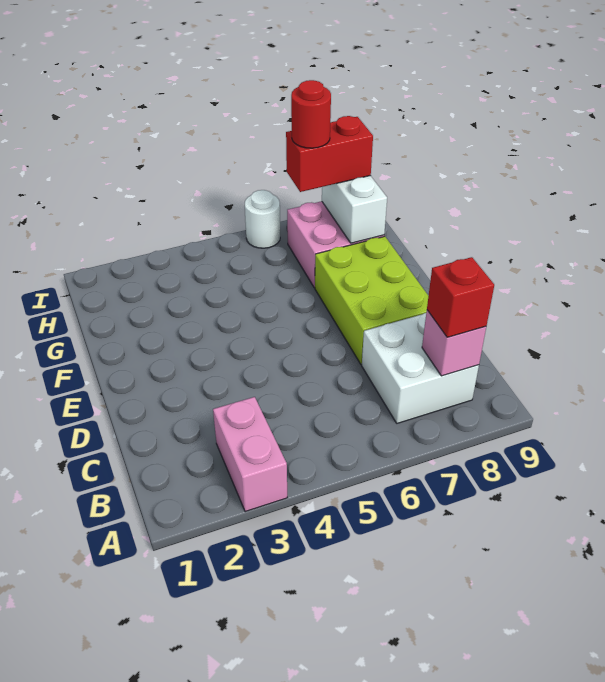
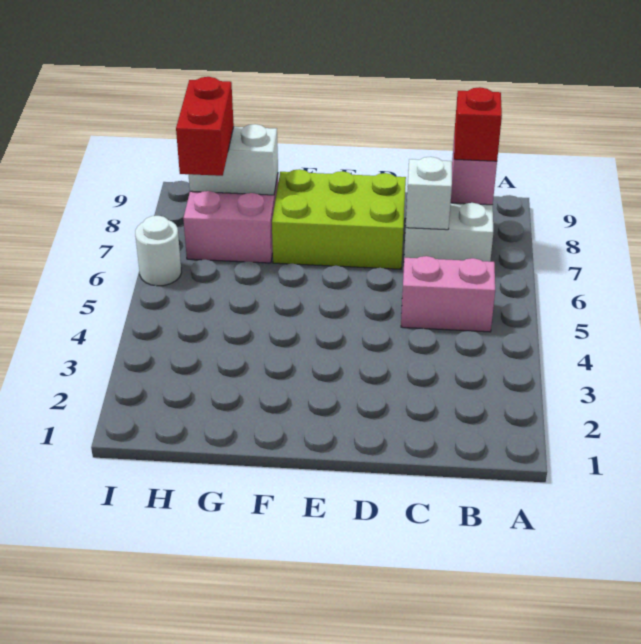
pink 1x2 brick [213,397,287,512] -> pink 1x2 brick moved to [401,256,495,332]
none -> white 1x1 brick [406,157,452,230]
red 1x1 round brick [291,80,331,148] -> none

